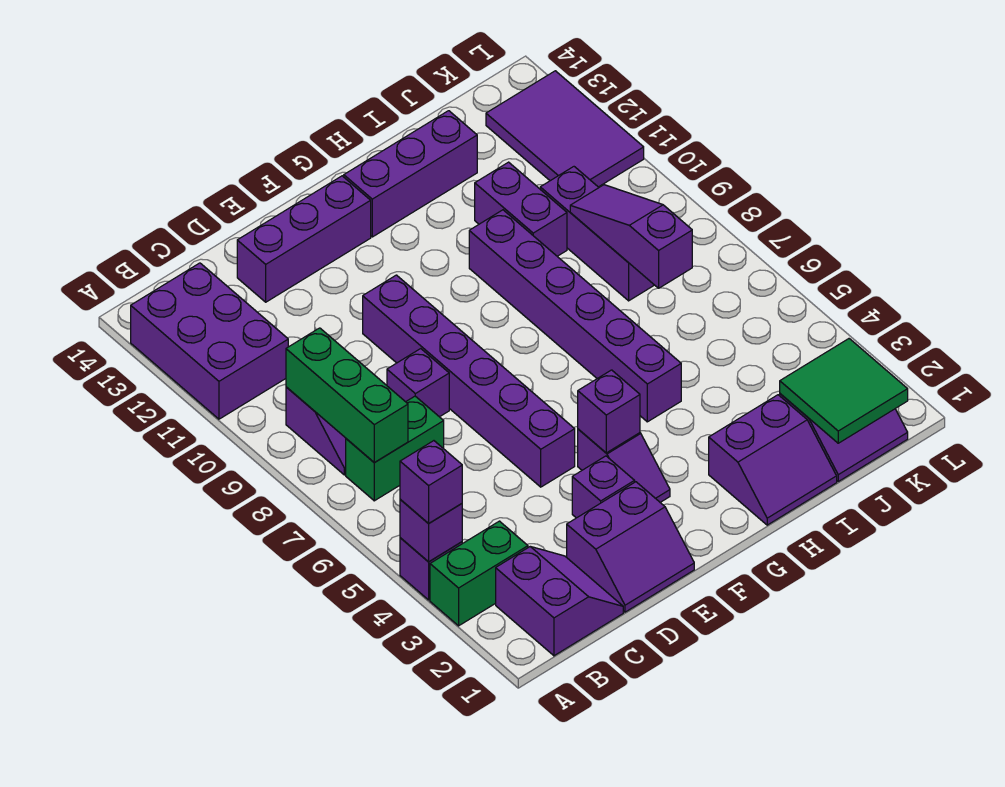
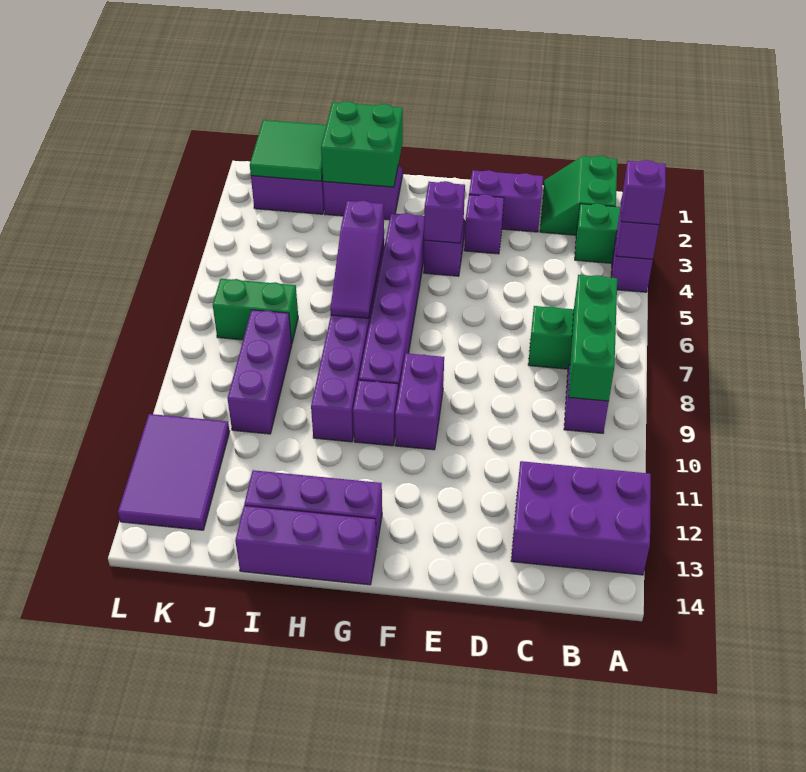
purple 2x3 brick [131,263,288,419] -> purple 2x3 brick turned to [511,461,651,575]
purple 2x2 slope [496,547,623,656] -> green 2x2 slope [540,156,617,235]
purple 1x1 brick [387,349,449,417] -> purple 1x1 brick moved to [353,380,398,446]
purple 1x3 brick [237,176,371,302] -> purple 1x3 brick moved to [235,506,376,585]
purple 1x6 brick [363,275,575,487] -> purple 1x6 brick moved to [359,213,424,394]
none -> green 2x2 brick [321,101,403,187]
purple 1x2 brick [475,162,567,256] -> purple 1x2 brick moved to [395,353,444,450]
none -> green 1x2 brick [213,279,298,343]
purple 1x3 slope [570,185,692,288] -> purple 1x3 slope moved to [330,201,384,318]

